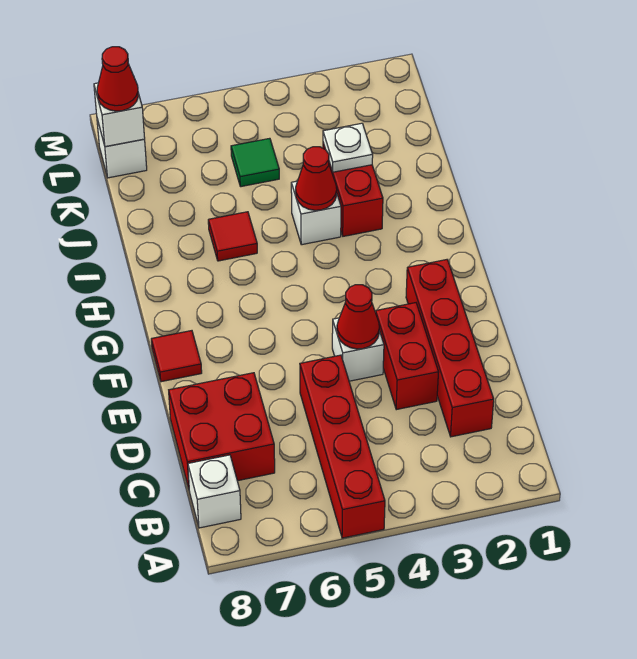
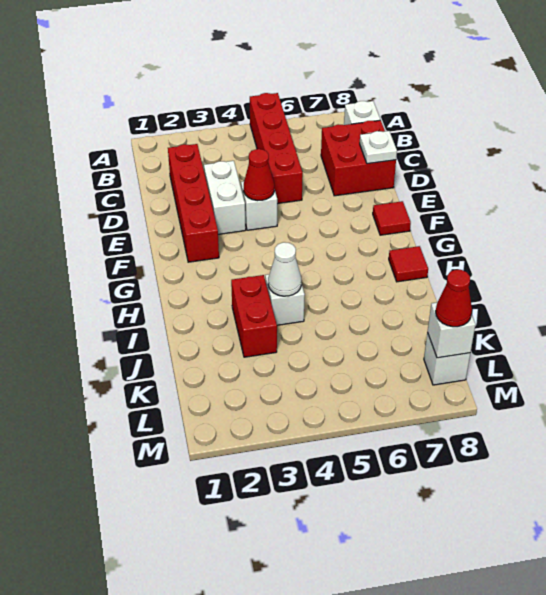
red 1x2 brick [376,303,439,410] -> white 1x2 brick [204,161,246,234]
red 1x1 cone [296,147,337,210] -> white 1x1 cone [268,242,301,296]
red 1x1 tile [208,212,257,261] -> red 1x1 tile moved to [389,246,428,282]
white 1x1 plate [323,123,373,172] -> white 1x1 plate moved to [360,131,397,164]
green 1x1 tile [231,138,279,187] -> none

